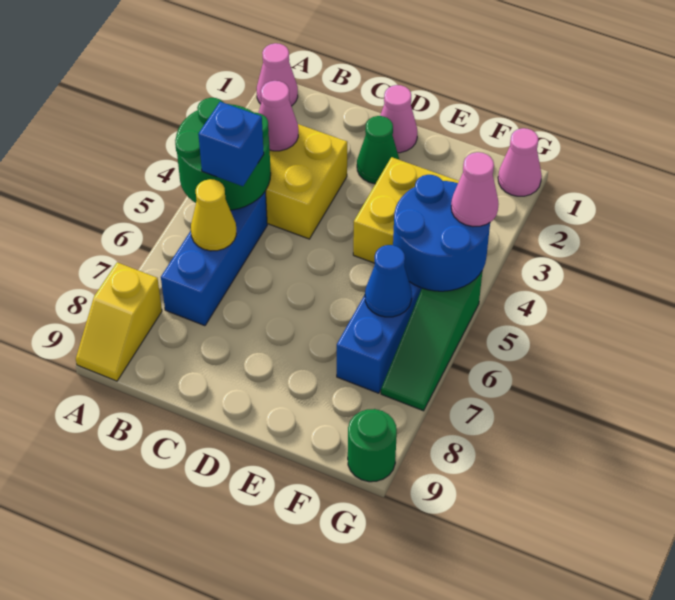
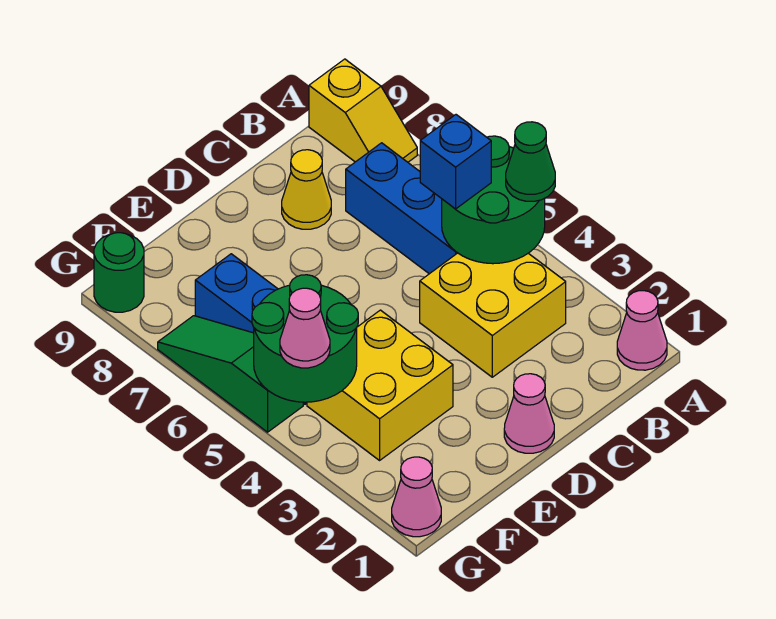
yellow 1x2 slope [76,262,162,381] -> yellow 1x2 slope turned to [309,59,417,162]
pink 1x1 cone [259,81,298,151] -> none
yellow 1x1 cone [191,179,236,251] -> yellow 1x1 cone moved to [282,150,331,229]
green 1x1 cone [357,116,399,184] -> green 1x1 cone moved to [506,122,555,201]
blue 2x2 round brick [393,175,490,291] -> green 2x2 round brick [252,275,358,402]
blue 1x1 cone [365,245,412,317] -> none

